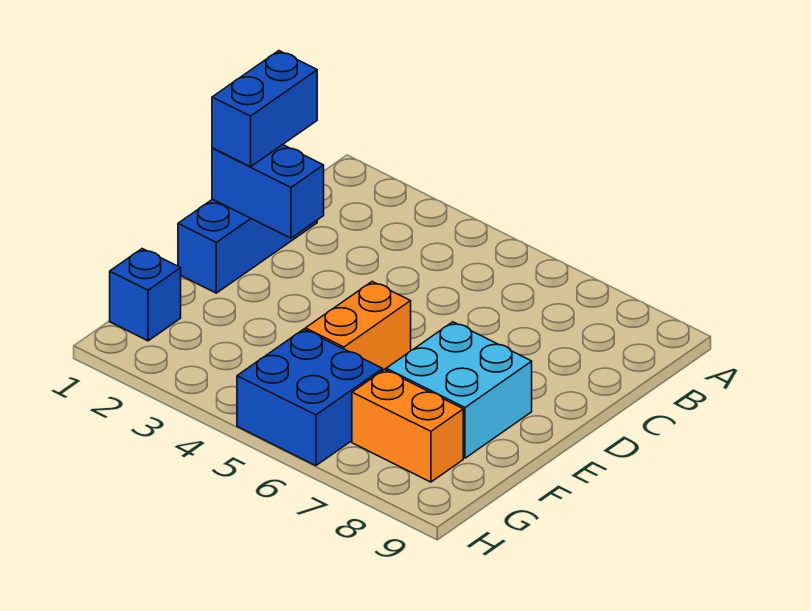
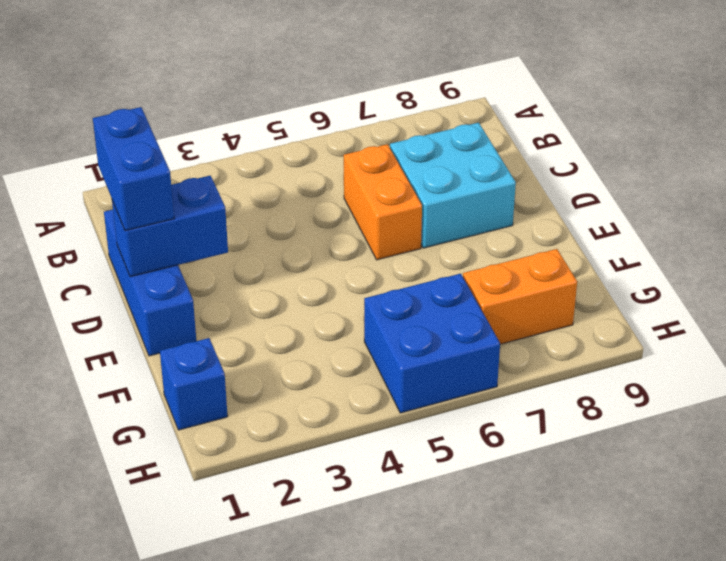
orange 1x2 brick [305,282,411,370] -> orange 1x2 brick moved to [344,144,422,260]
cyan 2x2 brick [386,322,532,458] -> cyan 2x2 brick moved to [390,123,516,248]

